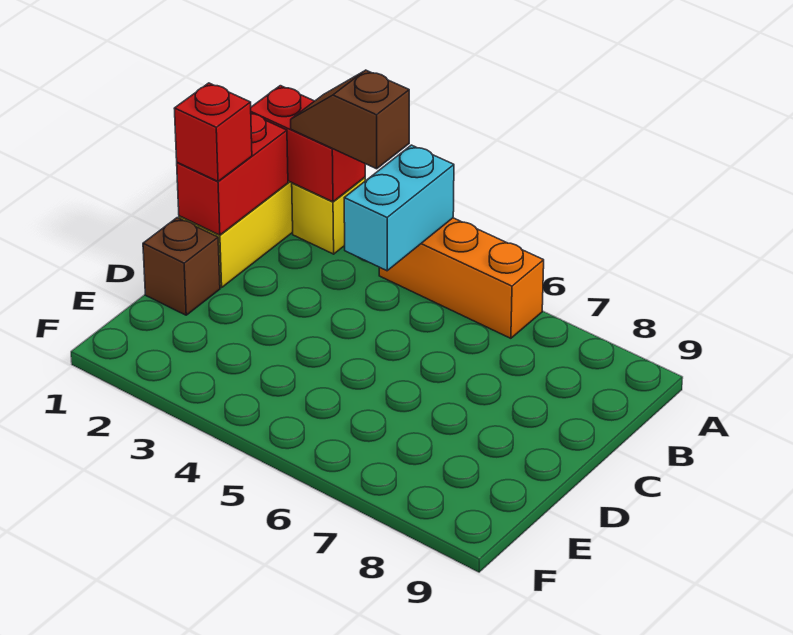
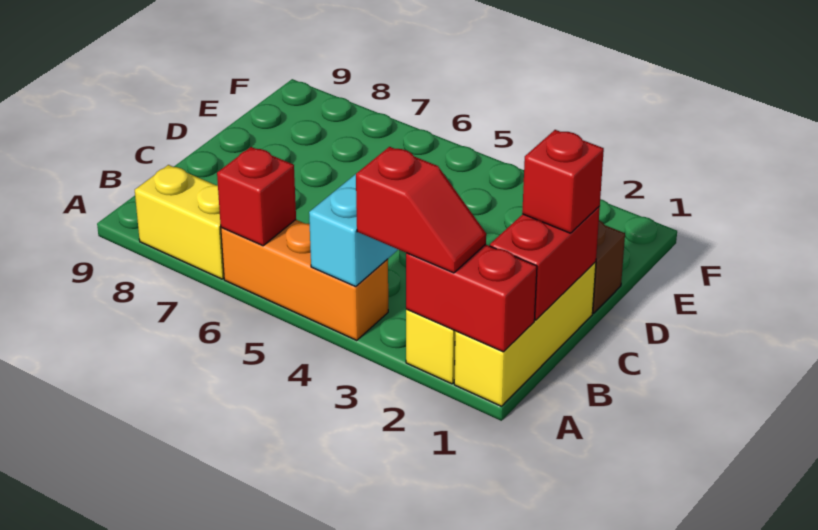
brown 1x2 slope [291,70,409,169] -> red 1x2 slope [356,147,486,273]
none -> red 1x1 brick [217,147,296,246]
none -> yellow 1x2 brick [135,165,224,279]

